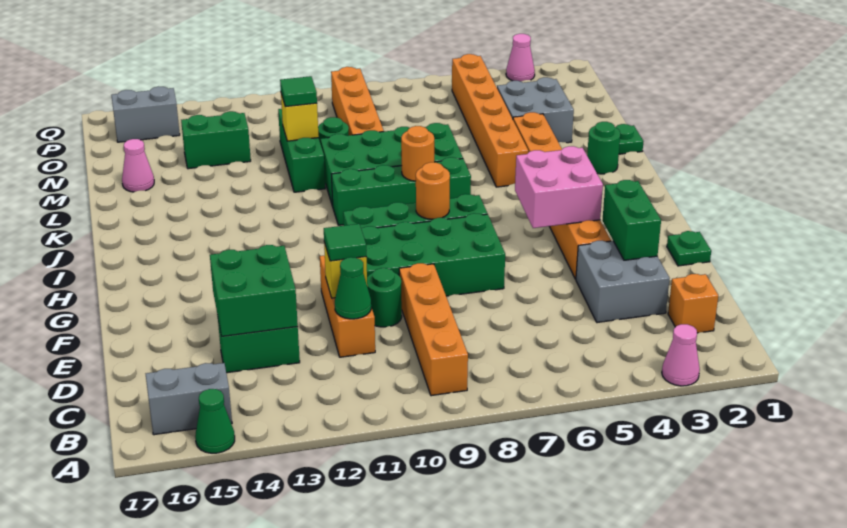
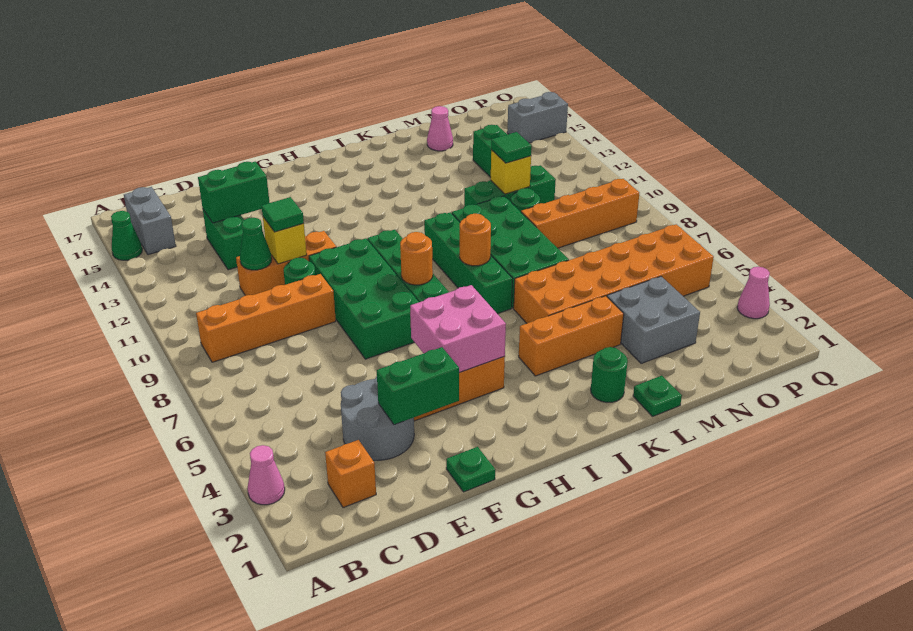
grey 2x2 brick [576,241,670,323] -> grey 2x2 round brick [341,376,414,460]
green 2x2 brick [210,245,298,336] -> green 1x2 brick [198,162,269,223]
orange 1x6 brick [452,54,528,187] -> orange 2x6 brick [514,224,714,323]
grey 1x2 brick [111,86,180,142] -> grey 1x2 brick turned to [507,92,568,143]

